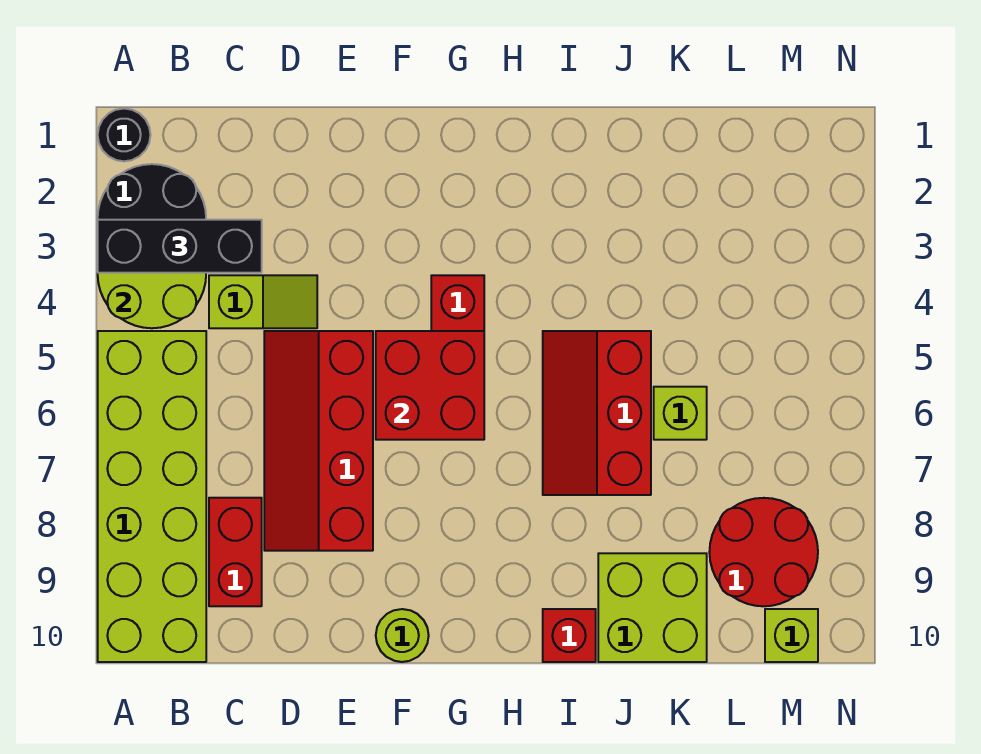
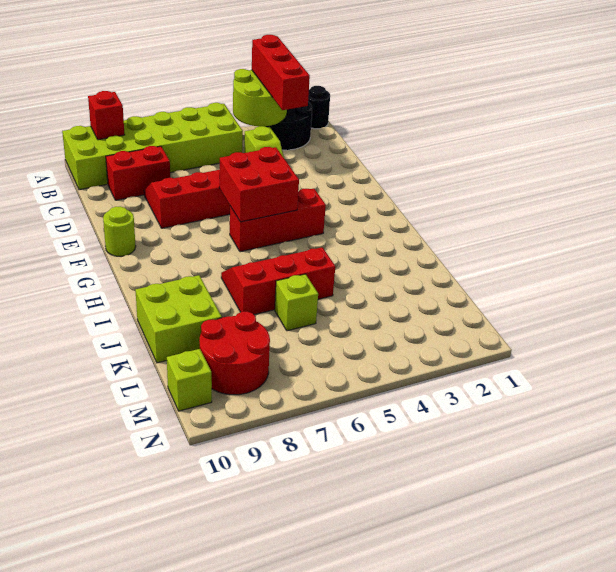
black 1x3 brick [98,220,262,273] -> red 1x3 brick [252,35,310,110]
red 1x1 brick [543,609,596,662] -> red 1x1 brick moved to [88,91,125,140]

